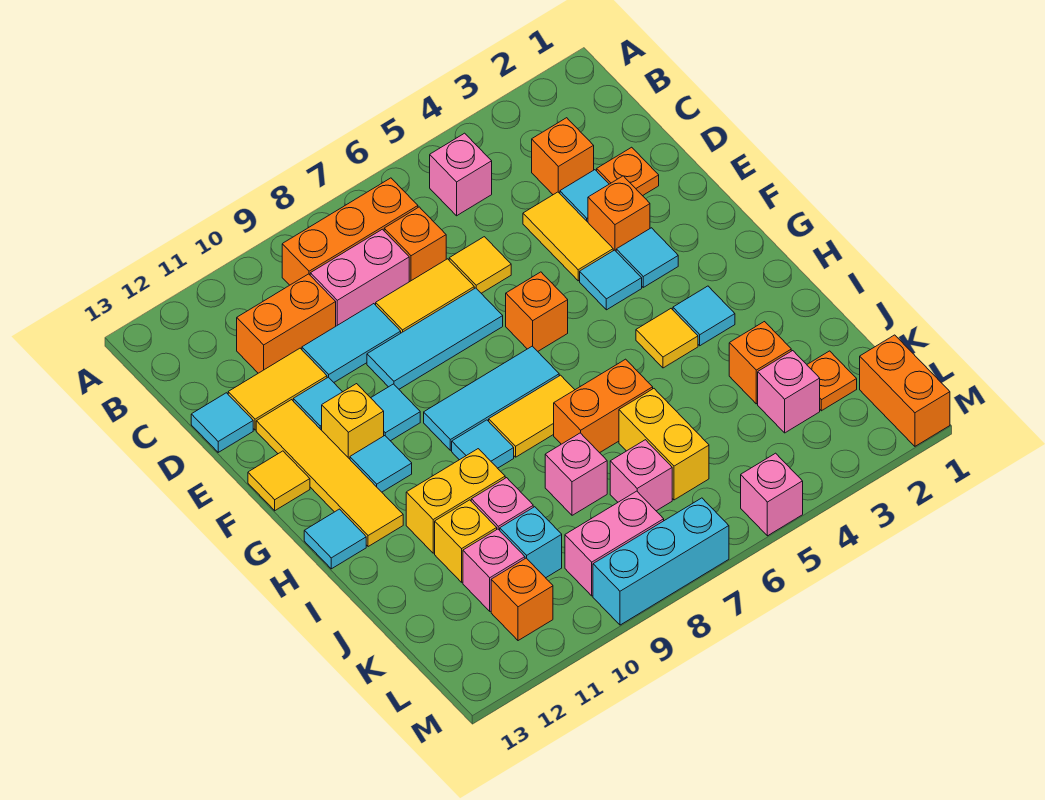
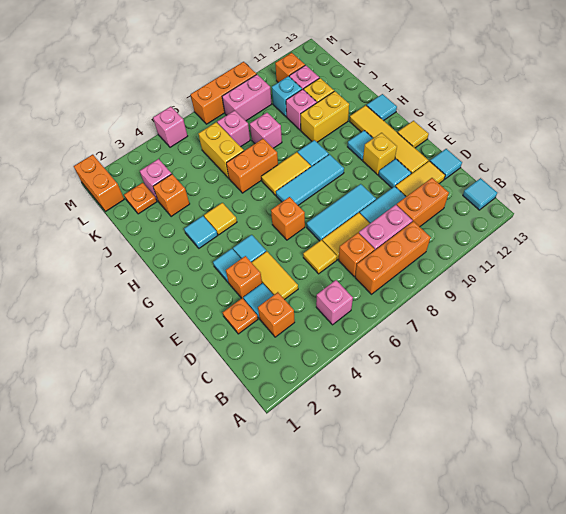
cyan 1x1 tile [371,384,420,441] -> cyan 1x1 tile moved to [463,178,497,210]
cyan 1x3 brick [593,498,729,625] -> orange 1x3 brick [191,62,256,124]

